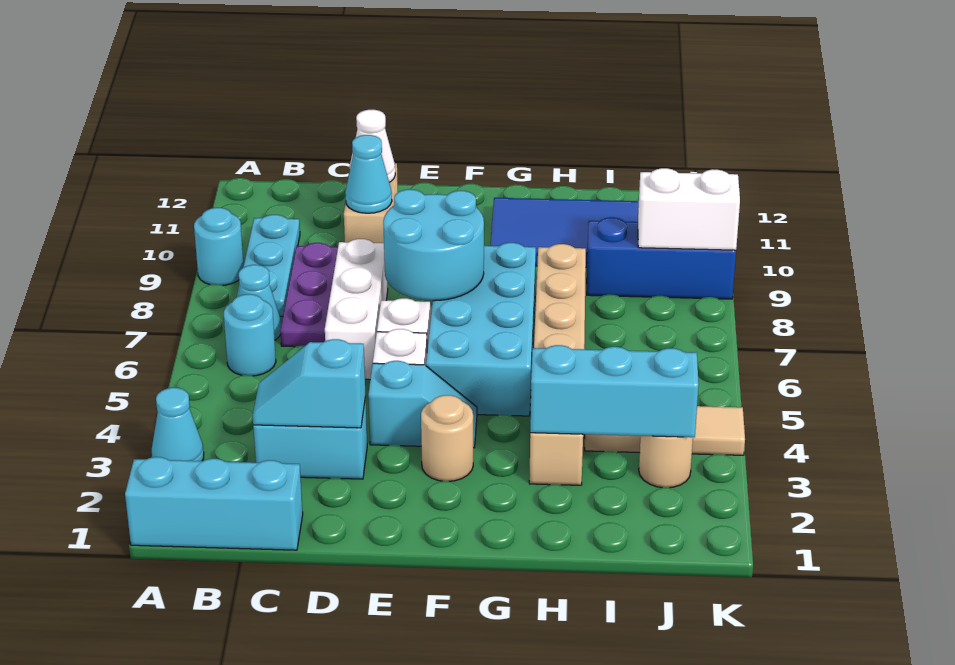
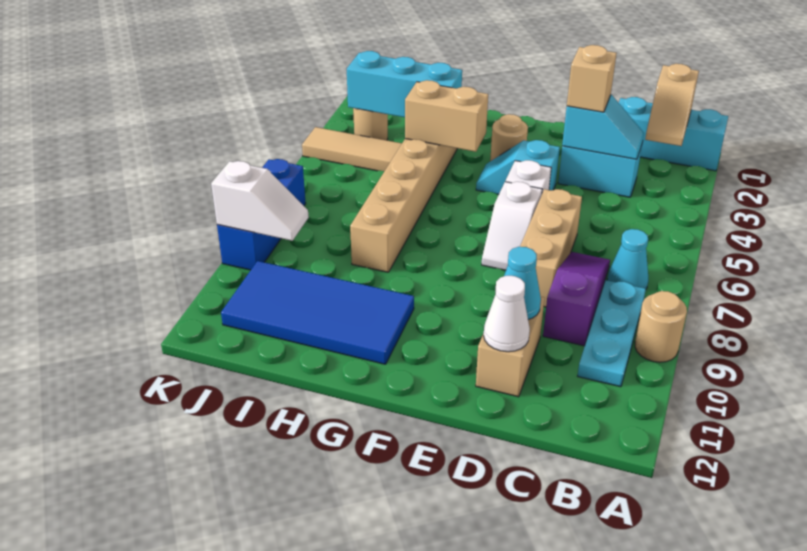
cyan 1x1 cone [152,388,204,461] -> none
cyan 1x1 round brick [194,208,244,286] -> tan 1x1 round brick [635,291,687,362]
none -> tan 1x2 slope [645,64,699,146]
cyan 1x1 round brick [224,294,276,376] -> none
purple 1x3 plate [280,243,338,347] -> purple 1x3 slope [543,252,610,346]
none -> tan 1x1 brick [567,45,617,112]
white 1x3 brick [325,239,388,380] -> tan 1x3 brick [520,189,582,307]
cyan 2x2 round brick [383,189,484,301] -> none
cyan 2x4 brick [426,243,536,416] -> none
none -> tan 1x2 brick [405,80,488,152]
blue 1x3 brick [587,217,736,299] -> blue 1x3 brick turned to [217,159,306,270]
white 1x2 brick [638,168,740,250] -> white 1x2 slope [211,161,309,241]

